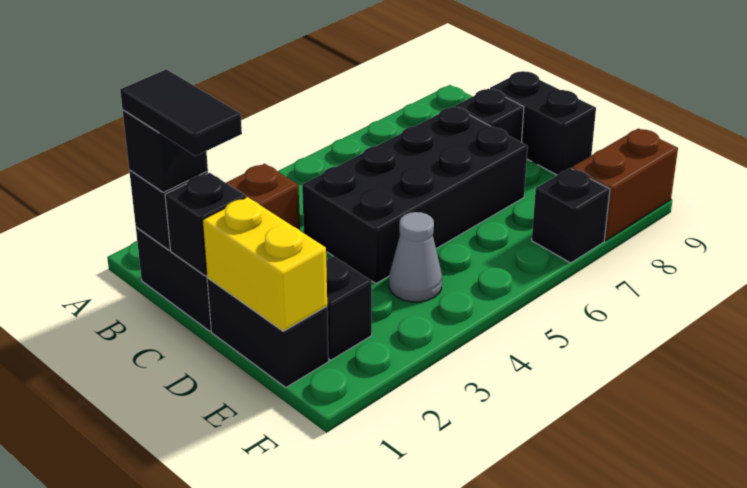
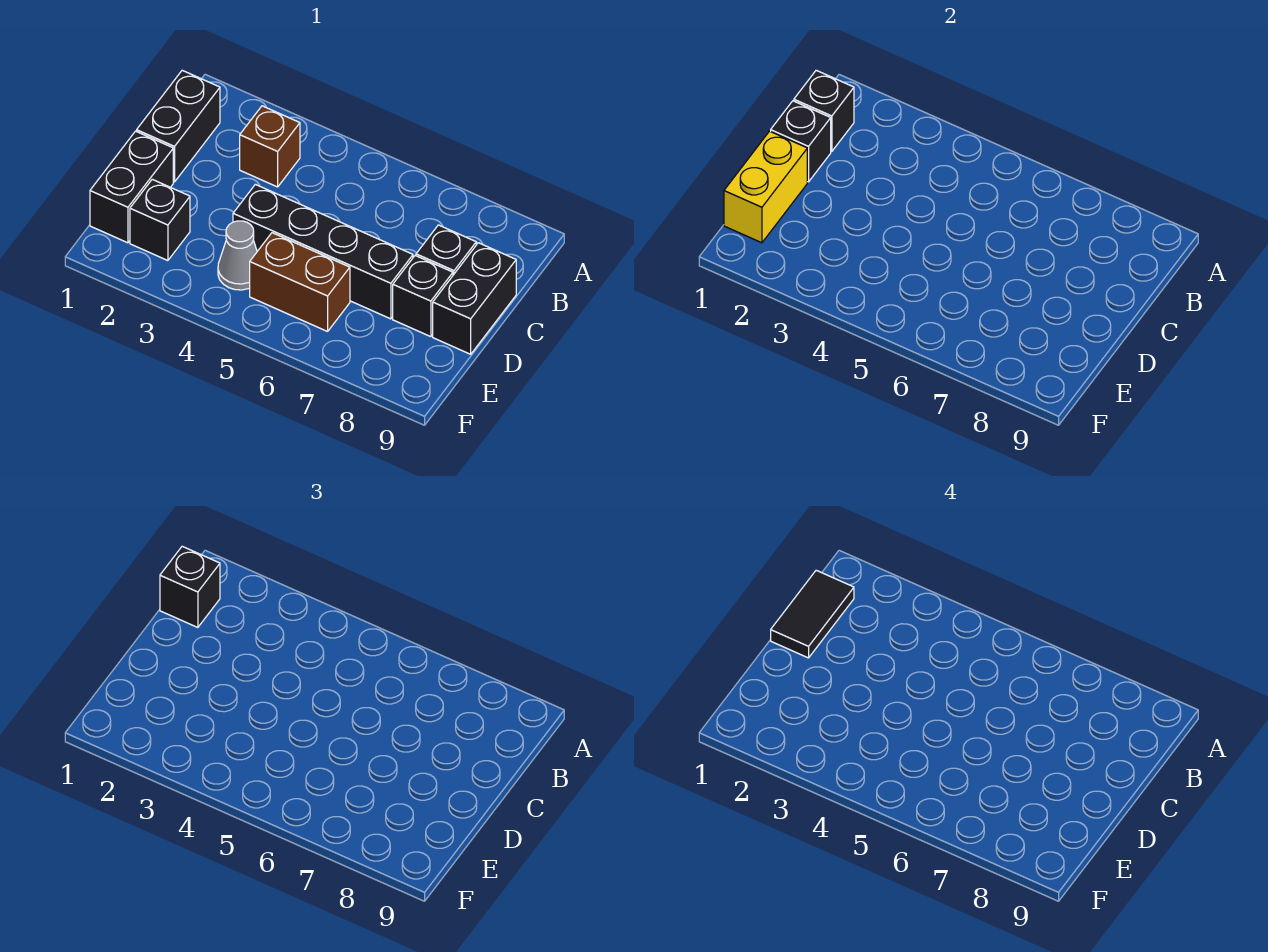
black 2x4 brick [302,107,528,283] -> black 1x4 brick [233,184,413,319]
black 1x1 brick [532,168,610,263] -> black 1x1 brick moved to [393,256,453,337]
brown 1x2 brick [572,128,678,241] -> brown 1x2 brick moved to [250,233,350,331]

